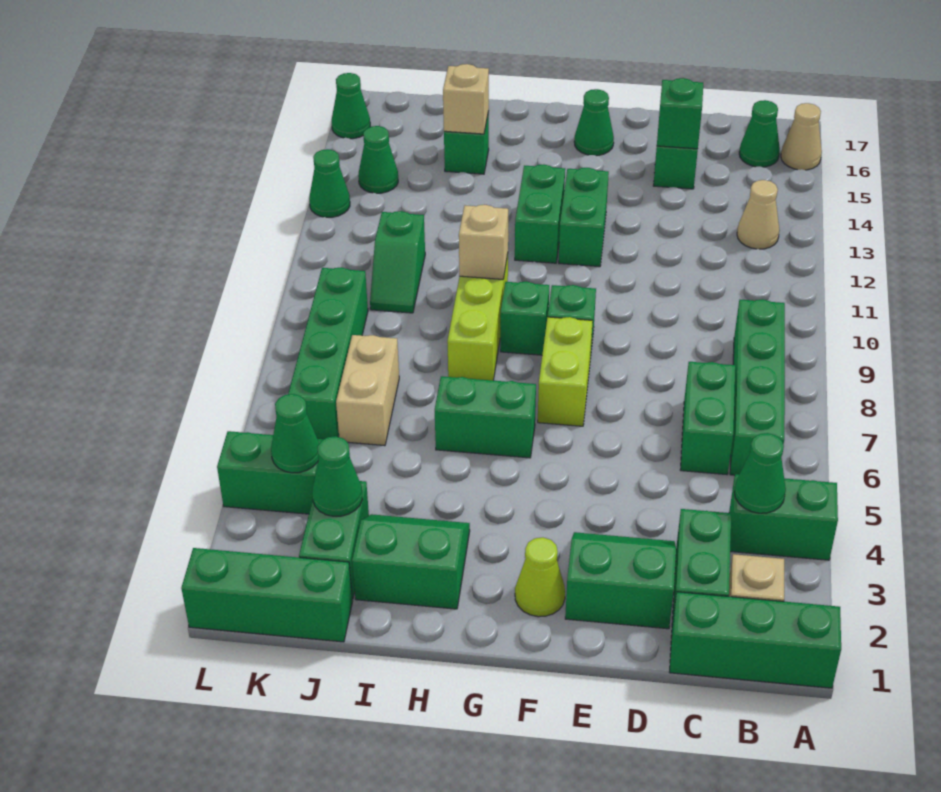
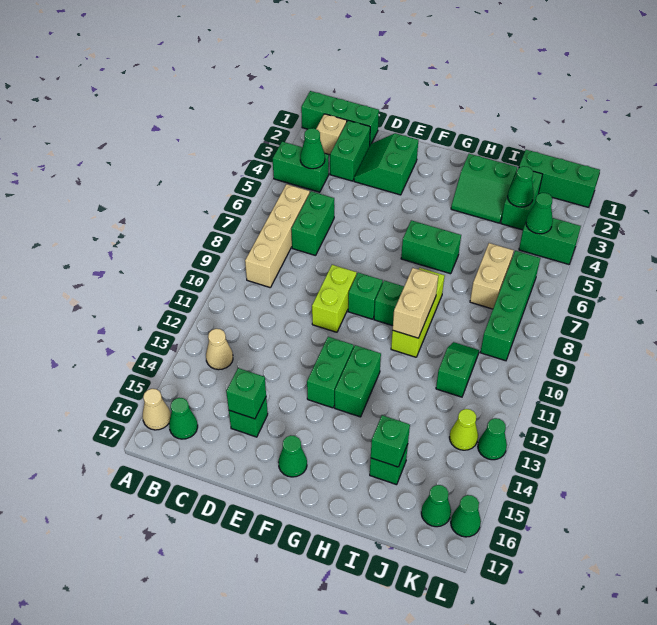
green 1x4 brick [730,299,785,475] -> tan 1x4 brick [245,184,310,288]
green 2x2 slope [565,532,676,629] -> green 2x2 slope turned to [354,133,418,195]
lime 1x1 cone [515,537,565,617] -> lime 1x1 cone moved to [449,409,478,450]
lime 1x2 brick [538,317,593,426] -> lime 1x2 brick moved to [312,265,357,332]
tan 1x1 brick [459,205,508,279] -> tan 1x2 brick [393,268,438,338]
tan 1x1 brick [443,64,489,134] -> green 1x1 brick [371,415,410,467]
green 1x1 cone [358,126,398,193] -> green 1x1 cone moved to [421,485,451,527]

